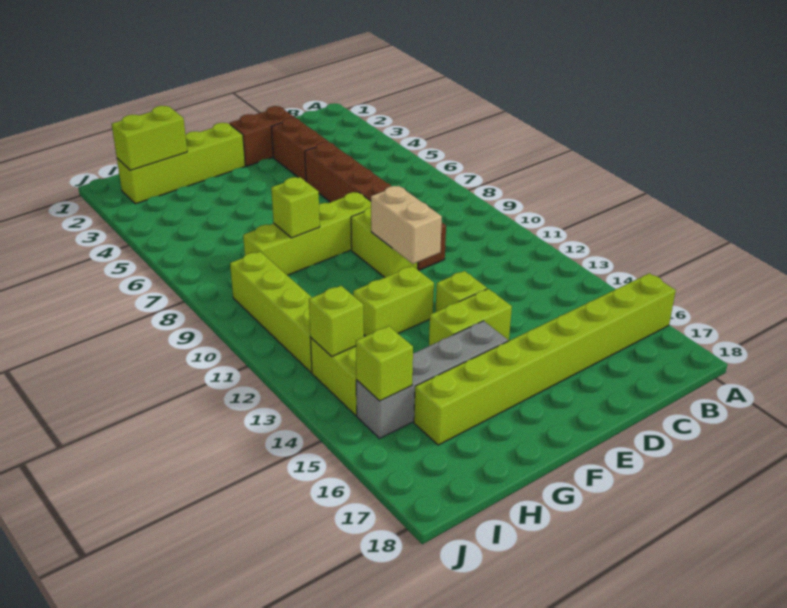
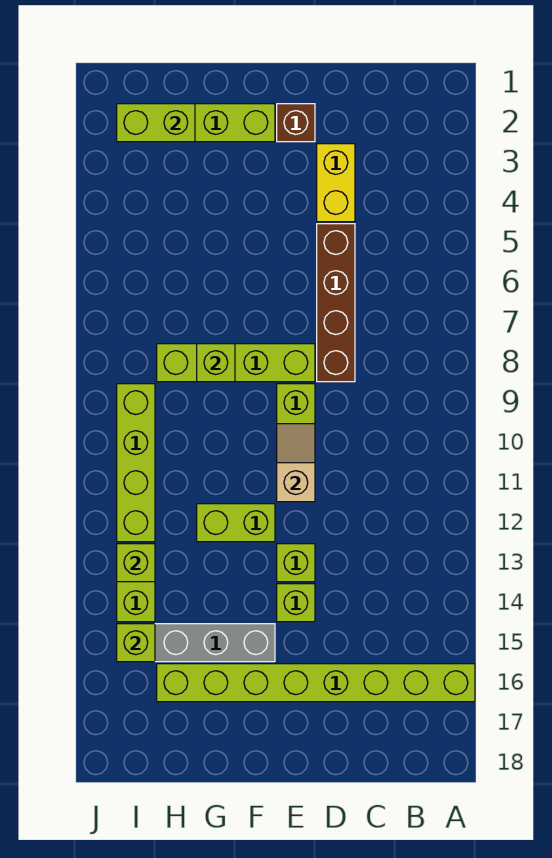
brown 1x2 brick [229,106,295,166] -> brown 1x1 brick [277,104,315,142]
brown 1x2 brick [271,118,329,181] -> yellow 1x2 brick [317,144,355,222]
brown 1x6 brick [305,142,446,270] -> brown 1x4 brick [317,224,355,382]
tan 1x2 brick [371,186,442,264] -> tan 1x2 slope [277,424,315,502]
lime 1x2 brick [429,289,512,346] -> lime 1x1 brick [277,584,315,622]

